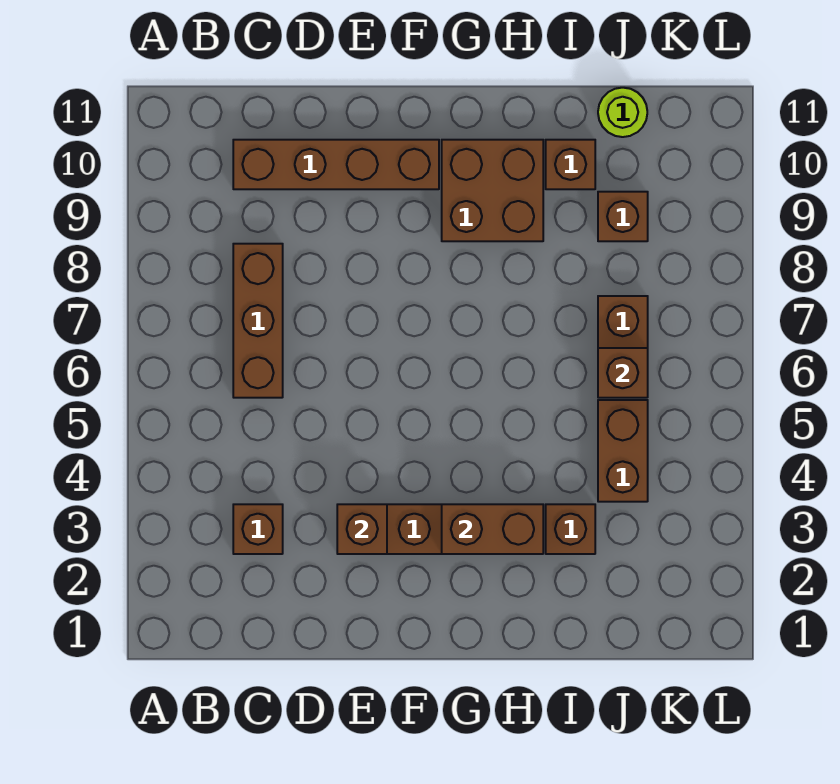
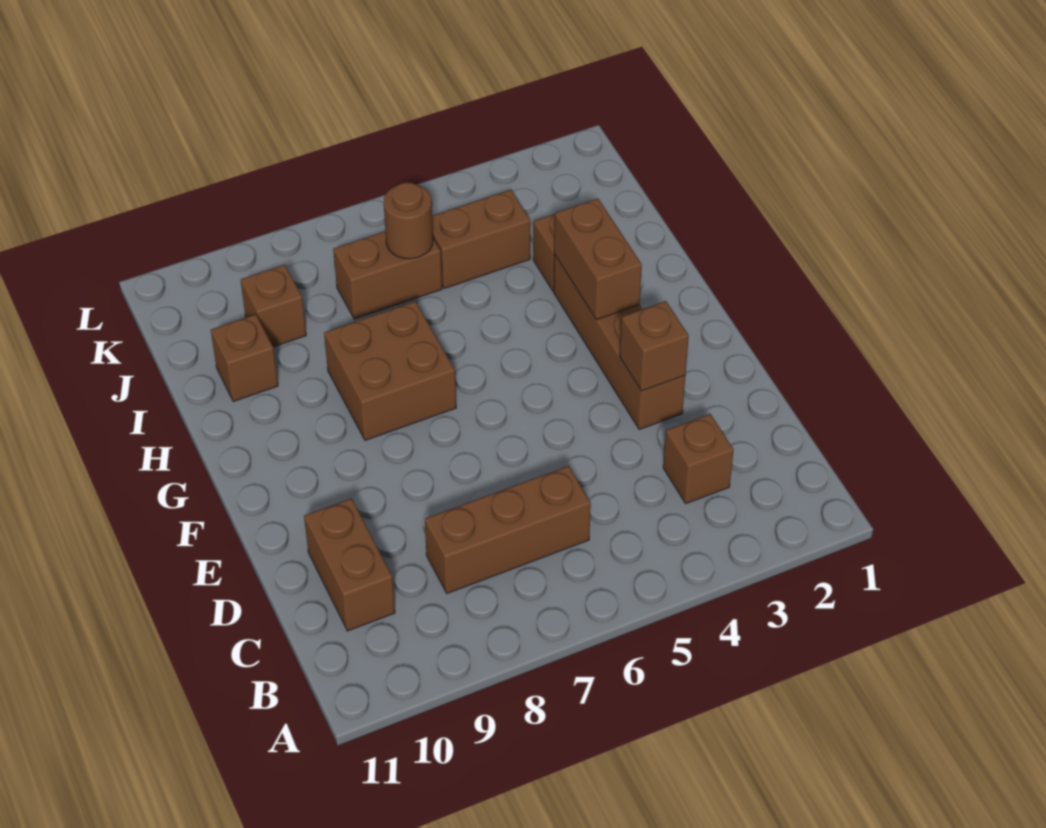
brown 1x4 brick [233,140,439,189] -> brown 1x2 brick [304,498,395,631]
brown 2x2 brick [442,140,543,241] -> brown 2x2 brick moved to [324,301,456,440]
brown 1x1 brick [598,348,648,398] -> brown 1x1 round brick [384,182,433,259]
lime 1x1 round brick [598,88,647,137] -> none

